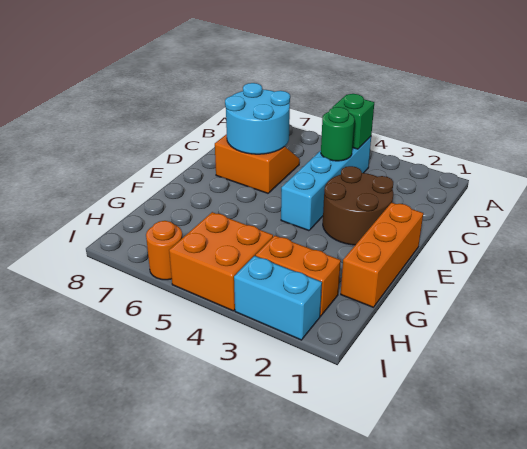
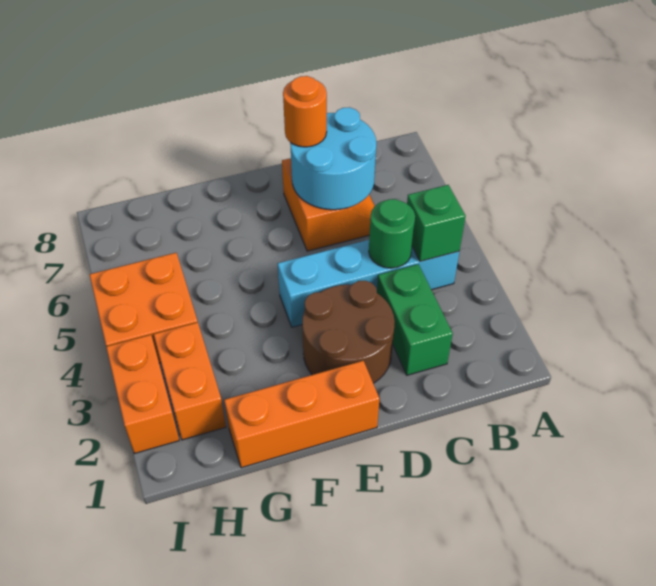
none -> green 1x2 brick [377,264,453,375]
cyan 1x2 brick [234,256,322,340] -> orange 1x2 brick [106,335,179,454]
orange 1x1 round brick [146,221,182,280] -> orange 1x1 round brick moved to [283,76,327,147]

